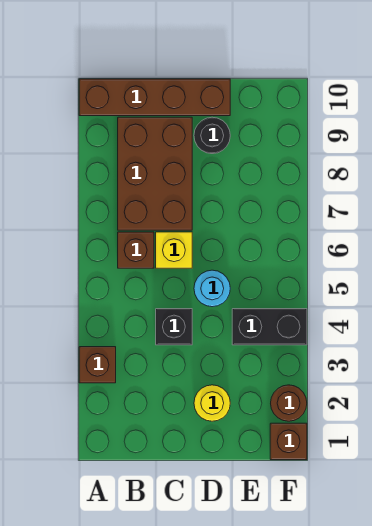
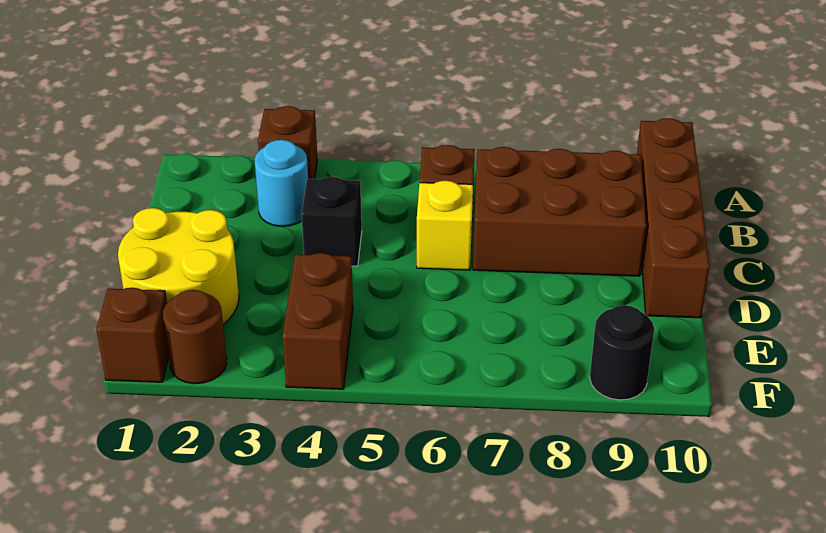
yellow 1x1 round brick [194,385,230,421] -> yellow 2x2 round brick [118,208,239,325]
cyan 1x1 round brick [194,270,230,307] -> cyan 1x1 round brick moved to [254,140,308,226]
black 1x1 round brick [194,117,230,154] -> black 1x1 round brick moved to [590,305,654,400]
black 1x2 brick [232,309,307,345] -> brown 1x2 brick [282,253,353,389]

